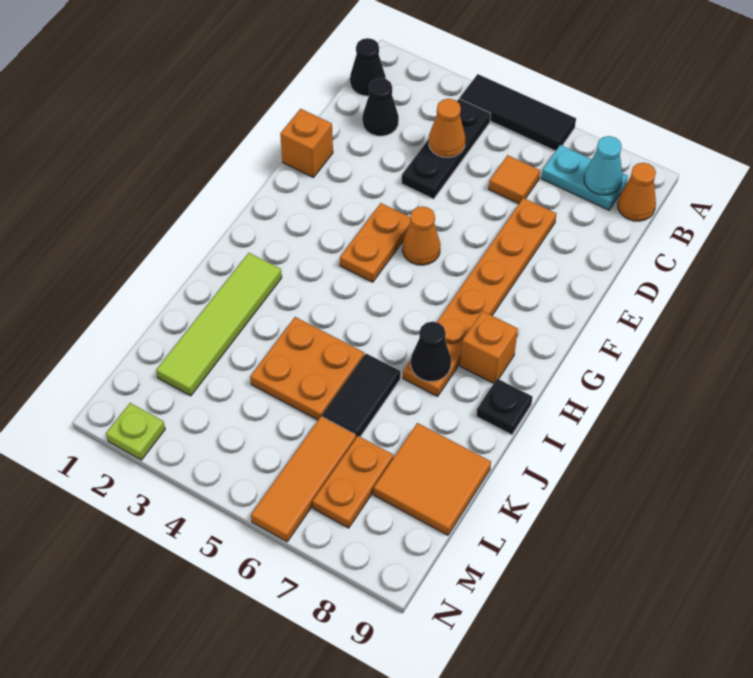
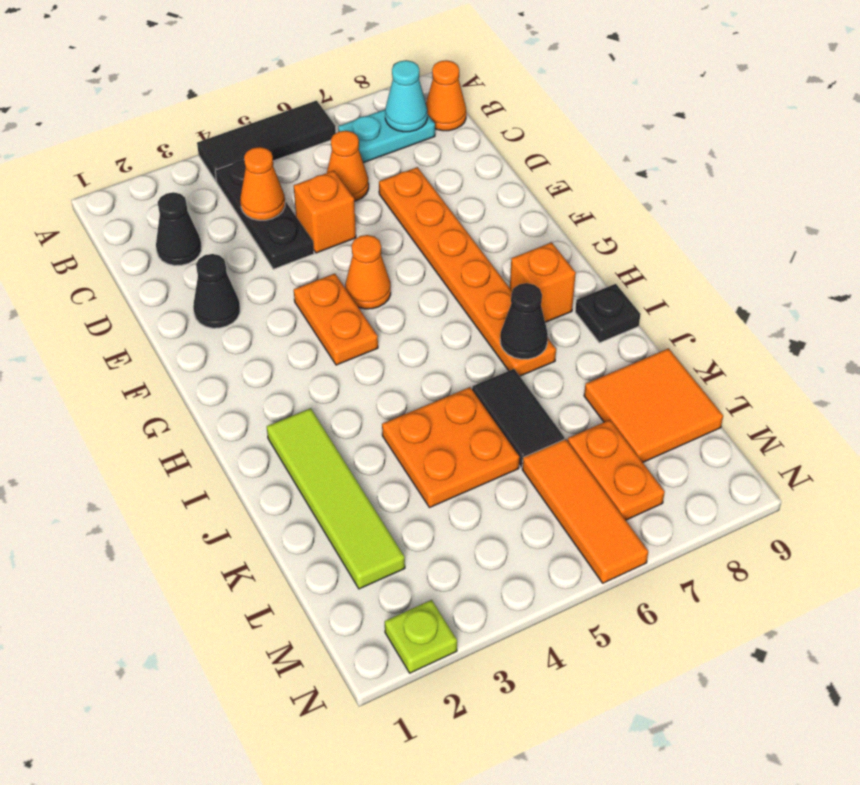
black 1x1 cone [350,38,386,96] -> black 1x1 cone moved to [193,254,240,328]
orange 1x1 tile [489,155,540,204] -> orange 1x1 cone [327,131,369,201]
orange 1x1 brick [280,109,333,178] -> orange 1x1 brick moved to [294,171,356,253]

